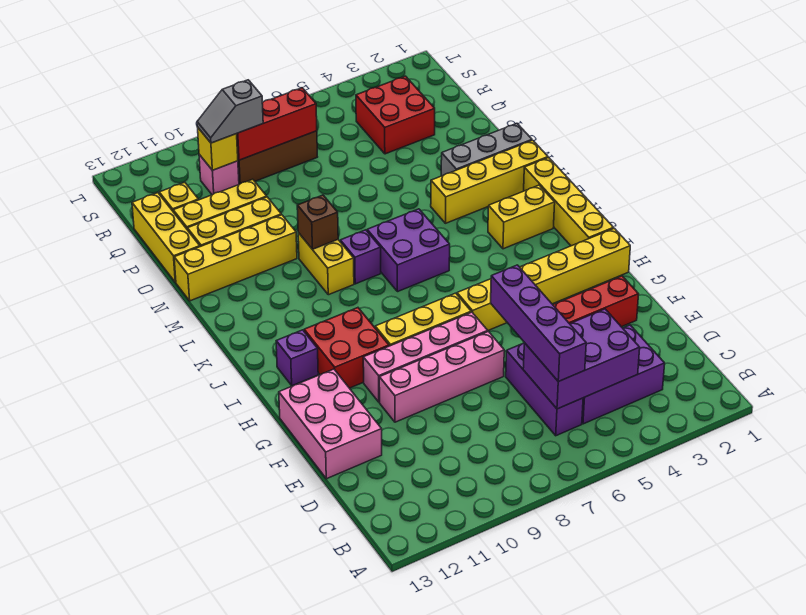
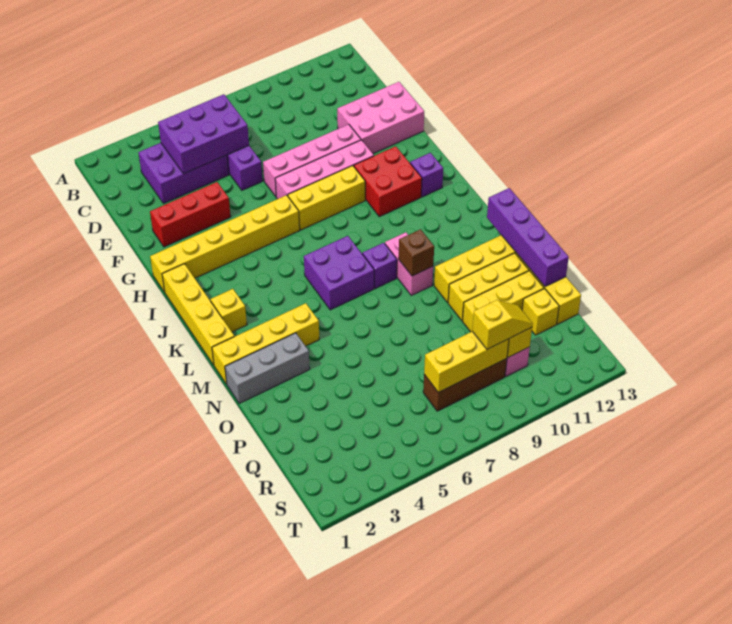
purple 1x4 brick [491,265,586,382] -> purple 1x4 brick moved to [487,188,569,287]
pink 2x3 brick [279,369,382,479] -> pink 2x3 brick turned to [337,82,424,154]
yellow 1x2 brick [488,185,555,249] -> yellow 1x1 brick [211,289,247,332]
yellow 1x2 brick [298,233,354,295] -> pink 1x2 brick [385,232,433,295]
red 2x2 brick [356,76,435,154] -> none
red 1x3 brick [237,88,317,160] -> yellow 1x3 brick [424,331,509,393]
grey 1x2 slope [197,80,263,143] -> yellow 1x2 slope [472,300,533,349]

